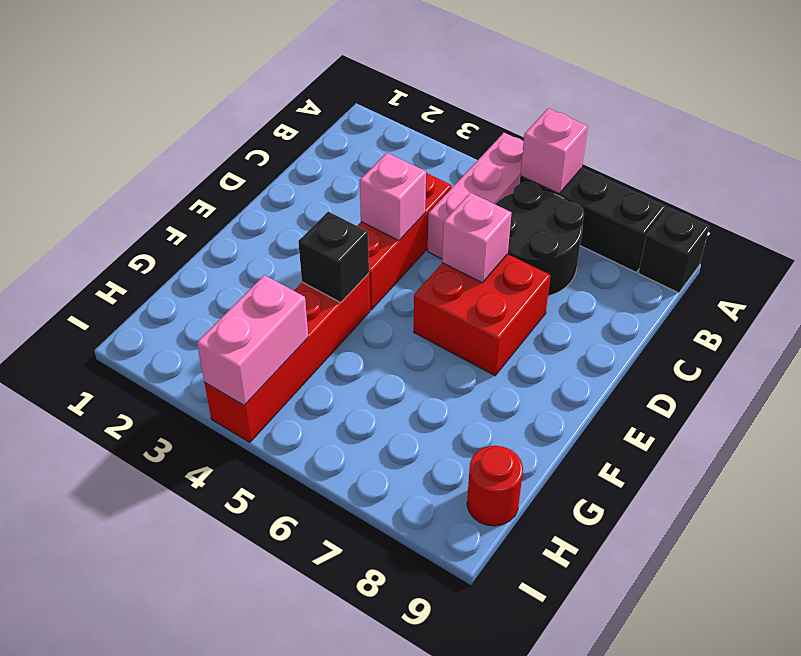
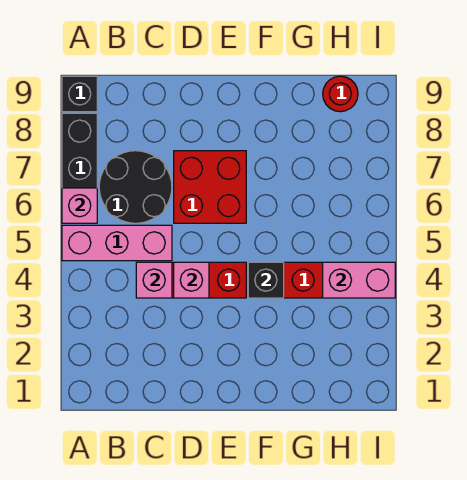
pink 1x1 brick [442,193,511,283] -> pink 1x1 brick moved to [136,262,172,298]

